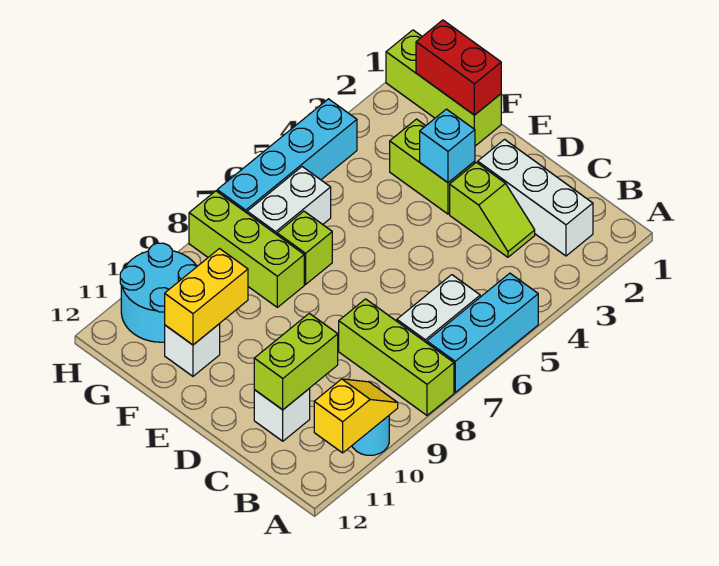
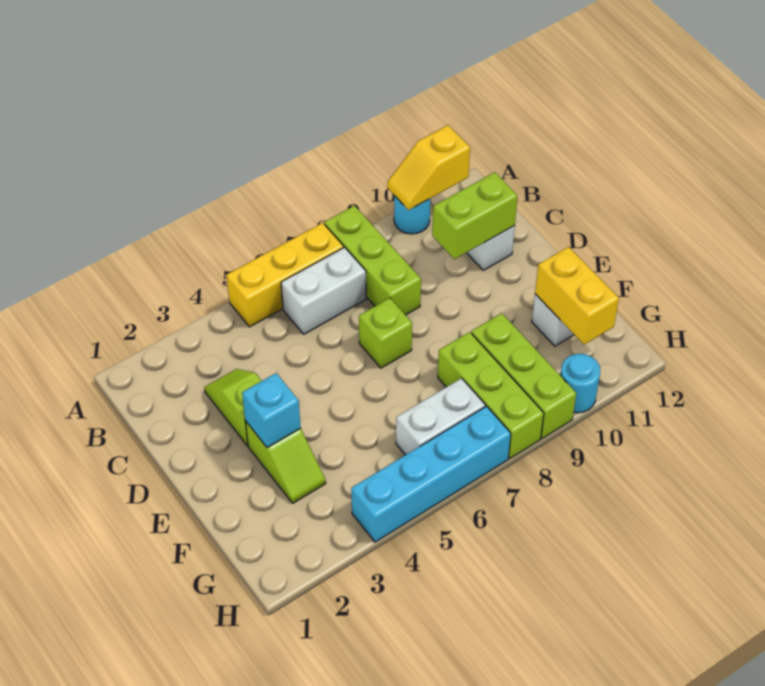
cyan 1x3 brick [427,273,538,392] -> yellow 1x3 brick [226,223,344,327]
white 1x3 brick [478,140,593,256] -> none
lime 1x2 brick [390,119,475,214] -> lime 1x2 slope [245,421,326,503]
lime 1x3 brick [386,30,501,146] -> lime 1x3 brick moved to [471,313,576,439]
red 1x2 brick [416,20,501,115] -> none
lime 1x1 brick [277,211,332,284] -> lime 1x1 brick moved to [359,298,412,368]
yellow 1x2 brick [165,249,248,345] -> yellow 1x2 brick turned to [535,247,619,345]
cyan 2x2 round brick [120,243,197,342] -> cyan 1x1 round brick [560,354,600,413]

